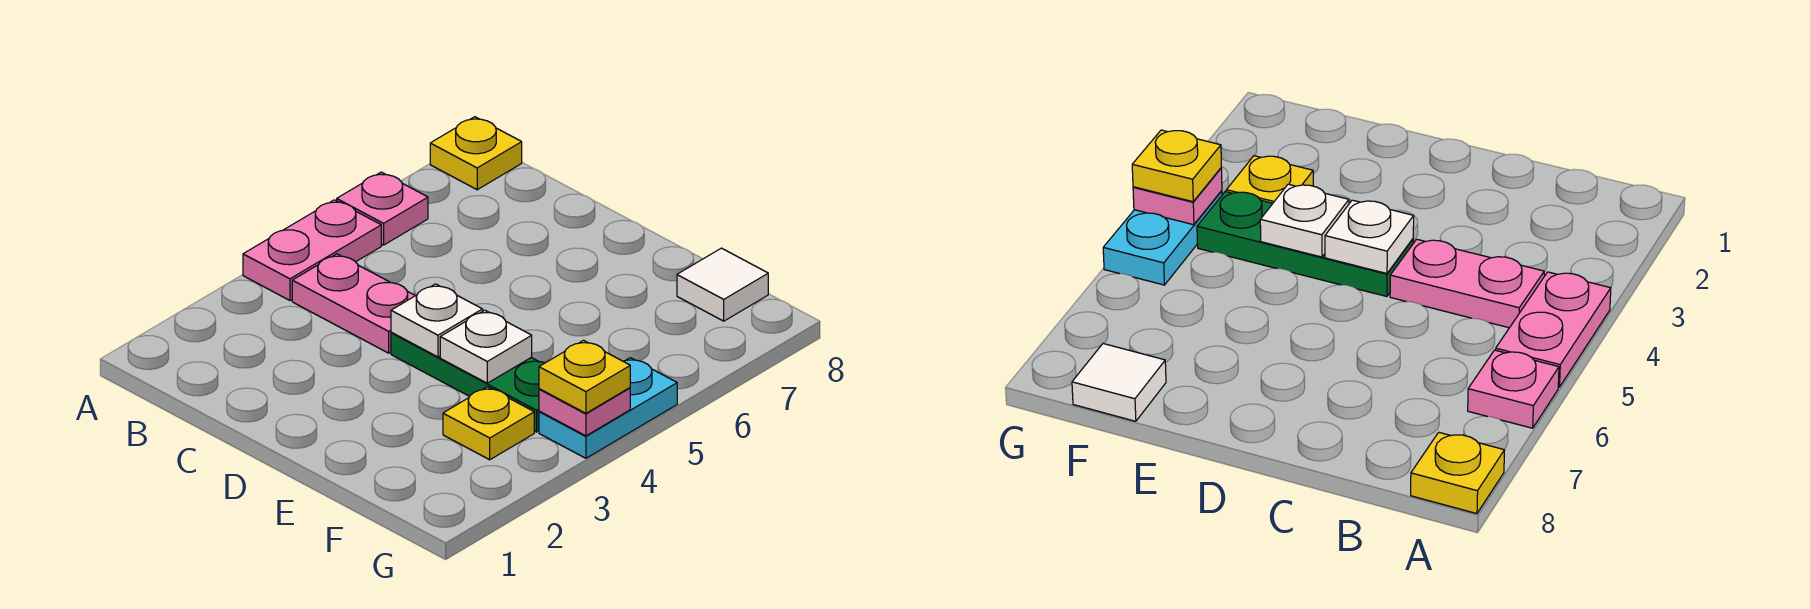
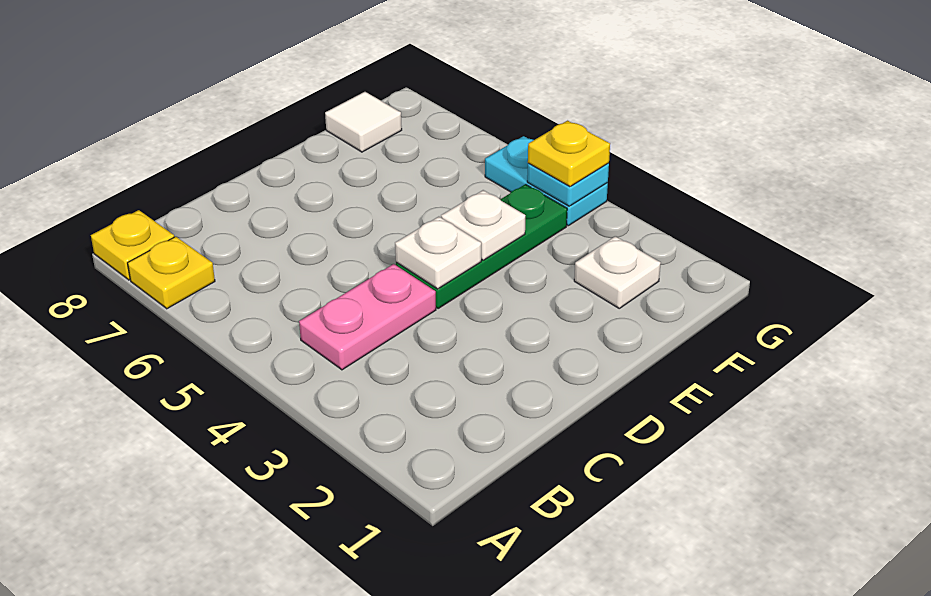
pink 1x2 plate [243,200,381,300] -> none
pink 1x1 plate [337,172,428,245] -> none
none -> white 1x1 plate [574,236,661,308]
yellow 1x1 plate [443,387,534,460] -> yellow 1x1 plate moved to [128,237,215,309]
pink 1x1 plate [539,388,630,436] -> cyan 1x1 plate [527,163,609,206]

